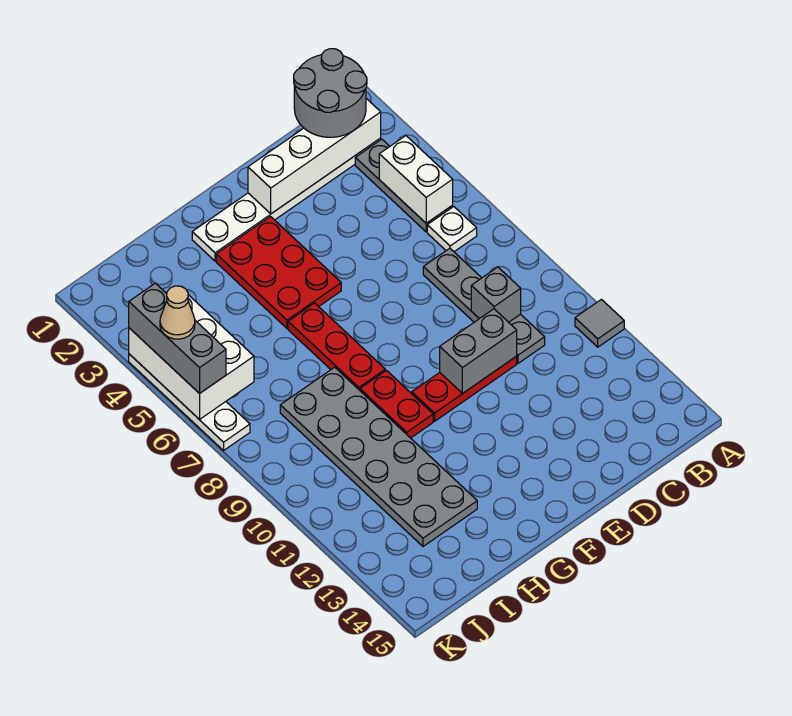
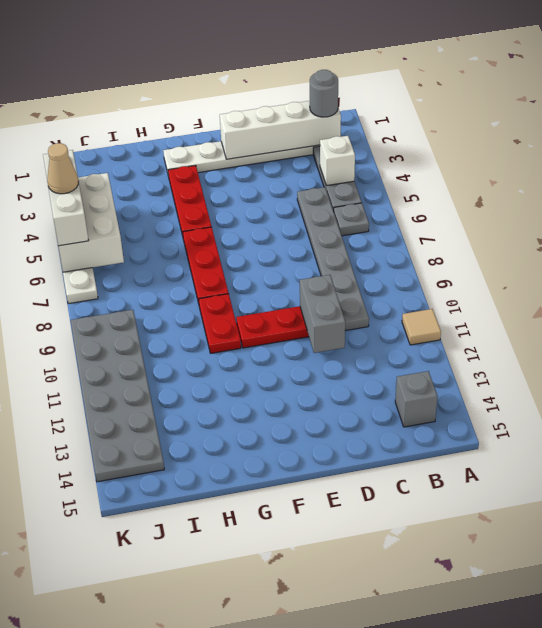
grey 1x1 tile [575,299,624,347] -> tan 1x1 tile [402,309,441,345]
grey 2x2 round brick [294,49,367,137] -> grey 1x1 round brick [310,70,338,117]
white 1x2 brick [379,136,453,223] -> white 1x1 brick [320,136,355,186]
white 1x1 plate [427,207,477,252] -> grey 1x1 plate [334,203,369,236]
grey 1x4 plate [423,248,545,363] -> grey 1x6 plate [297,187,369,331]
grey 1x1 brick [471,267,521,322] -> grey 1x1 brick moved to [395,371,438,427]
grey 1x2 brick [440,309,517,394] -> grey 1x2 brick turned to [300,275,345,353]
red 2x3 plate [216,217,341,328] -> red 1x3 plate [168,165,211,236]
grey 2x6 plate [280,367,477,546] -> grey 2x6 plate moved to [71,310,164,482]
grey 1x3 brick [129,283,226,394] -> white 1x3 brick [43,150,89,246]

